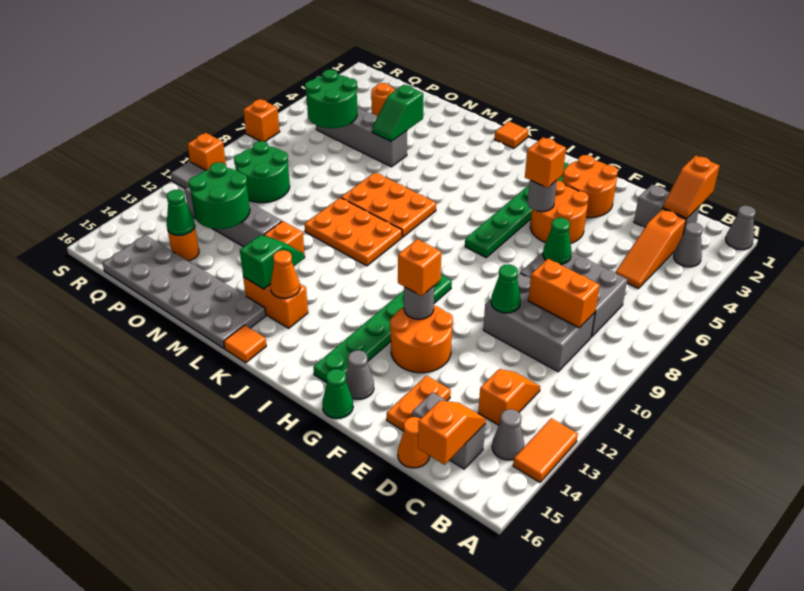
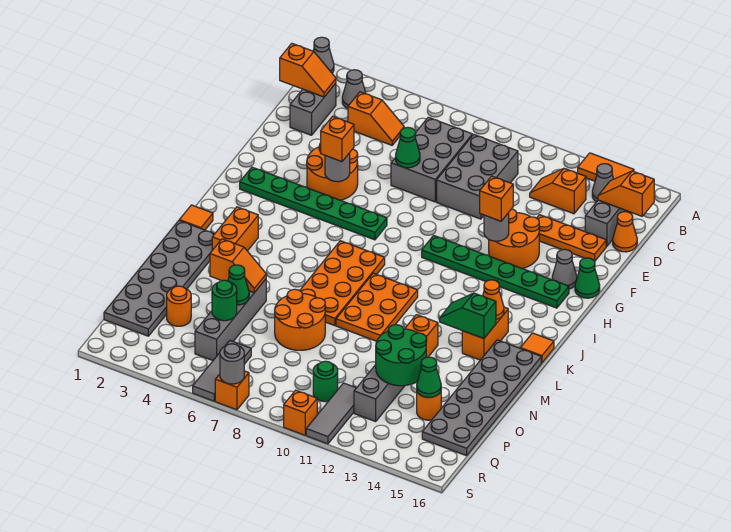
orange 1x3 slope [615,209,686,289] -> orange 1x2 slope [348,92,404,145]
orange 1x2 brick [528,259,600,328] -> orange 1x2 brick moved to [212,207,258,251]
green 1x1 cone [491,264,521,313] -> green 1x1 cone moved to [228,265,249,305]
orange 1x2 plate [387,376,451,431] -> orange 1x3 plate [537,215,606,261]
orange 2x2 round brick [562,155,618,218] -> orange 2x2 round brick moved to [275,289,325,350]
orange 2x3 plate [341,172,436,237] -> orange 2x4 plate [300,241,385,326]
none -> grey 2x6 plate [104,221,214,336]
green 1x2 slope [372,85,423,142] -> orange 1x2 slope [210,239,266,292]
green 2x2 round brick [305,70,357,128] -> green 1x1 round brick [212,280,237,321]
green 2x2 round brick [234,141,290,203] -> green 1x1 round brick [313,361,338,402]
none -> grey 1x3 tile [193,341,251,401]
none -> grey 1x1 round brick [220,344,244,384]

